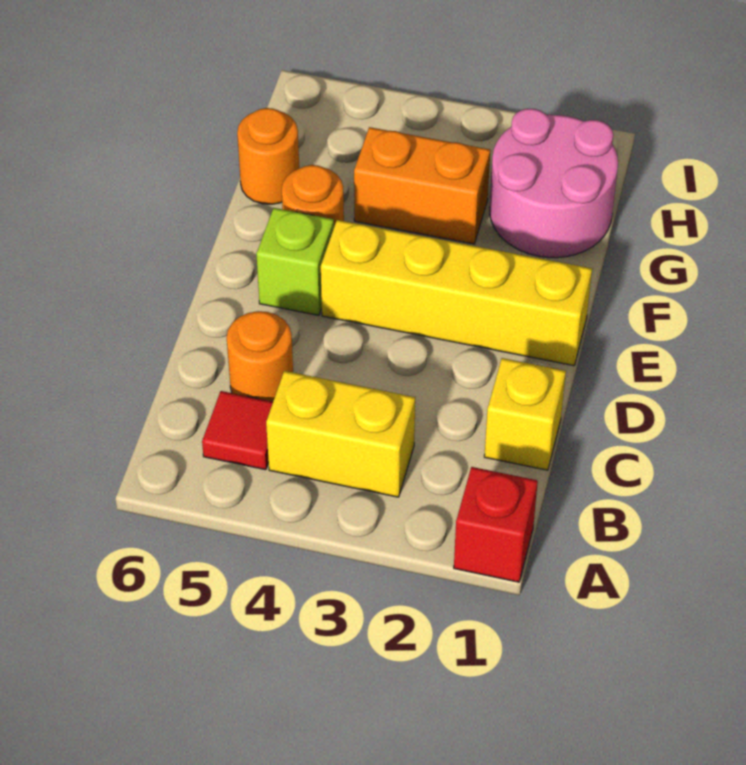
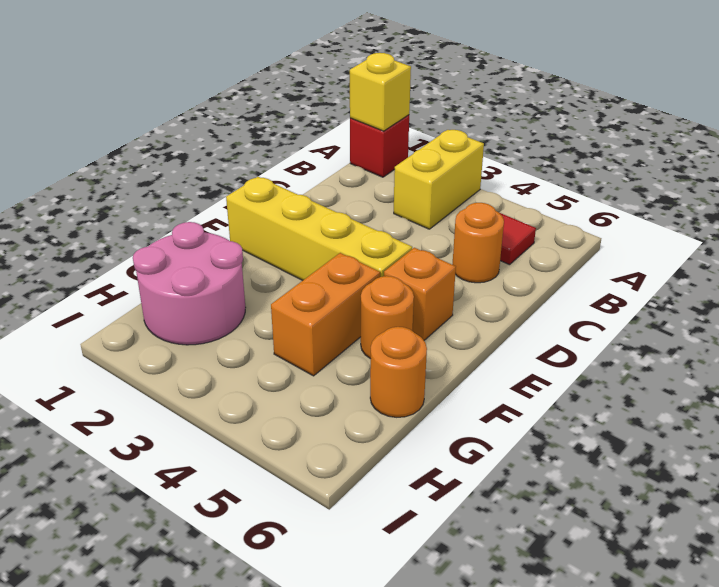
yellow 1x2 brick [266,371,415,497] -> yellow 1x2 brick turned to [394,130,484,229]
yellow 1x1 brick [484,358,566,470] -> yellow 1x1 brick moved to [350,53,411,131]
lime 1x1 brick [256,208,334,315] -> orange 1x1 brick [384,248,456,340]
orange 1x2 brick [354,127,490,244] -> orange 1x2 brick turned to [271,253,380,376]

